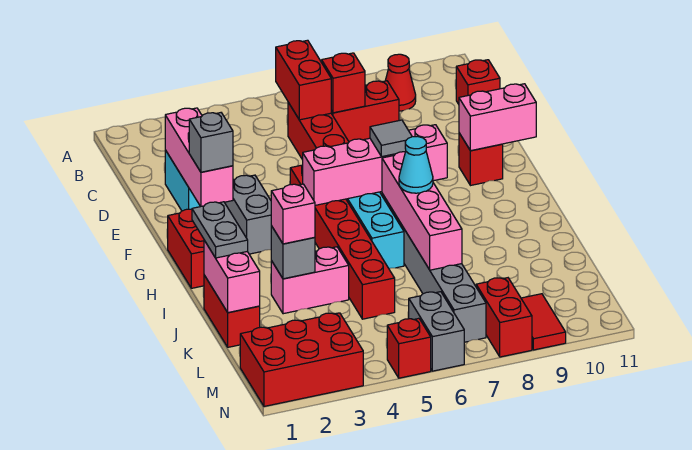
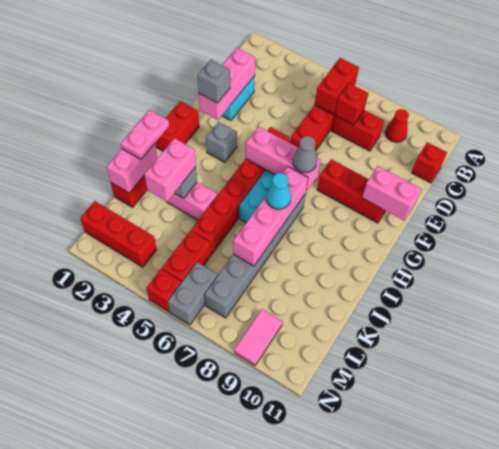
grey 1x2 brick [225,175,272,254] -> grey 1x1 brick [206,122,237,162]
red 1x1 brick [459,133,503,186] -> red 1x3 brick [317,159,385,223]
pink 1x4 brick [303,125,447,205] -> pink 1x3 brick [246,127,321,192]
grey 1x1 tile [370,120,412,157] -> grey 1x1 cone [293,136,317,172]
grey 1x2 plate [192,202,248,258] -> pink 1x2 plate [121,110,169,159]
pink 1x1 brick [271,184,315,244] -> pink 1x2 brick [144,138,196,201]
red 2x3 brick [240,313,363,406] -> red 1x3 brick [80,201,157,267]
red 1x2 brick [476,278,532,357] -> red 1x2 brick moved to [162,231,211,283]
red 1x2 tile [521,294,566,350] -> pink 1x2 tile [234,309,282,365]

